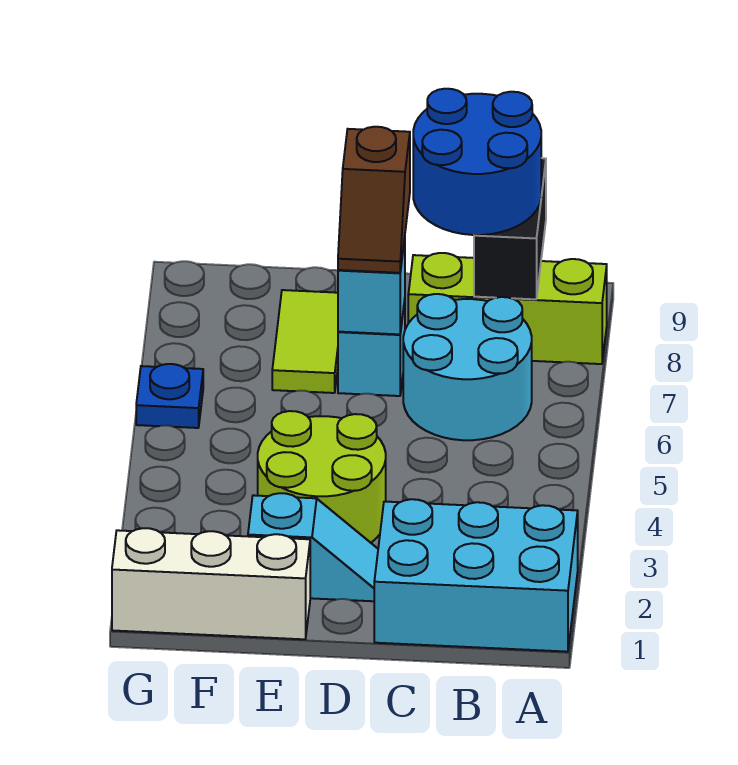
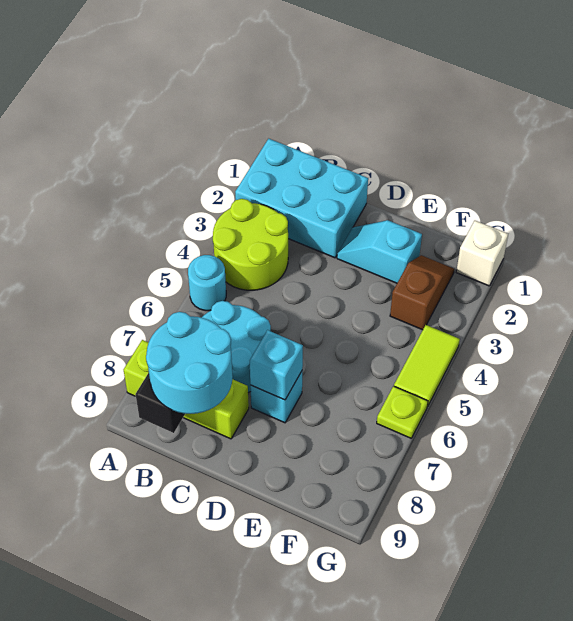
none -> cyan 1x1 round brick [188,255,226,311]
blue 2x2 round brick [413,89,541,235] -> cyan 2x2 round brick [146,312,233,414]
lime 2x2 round brick [258,411,386,543] -> lime 2x2 round brick moved to [213,199,288,290]
brown 1x2 slope [338,127,410,273] -> brown 1x2 slope moved to [390,255,454,330]
white 1x3 brick [112,528,310,639] -> white 1x1 brick [456,221,508,286]
lime 1x2 tile [272,290,338,393] -> lime 1x2 tile moved to [394,325,460,407]
blue 1x1 plate [136,364,203,428] -> lime 1x1 plate [377,386,428,438]

